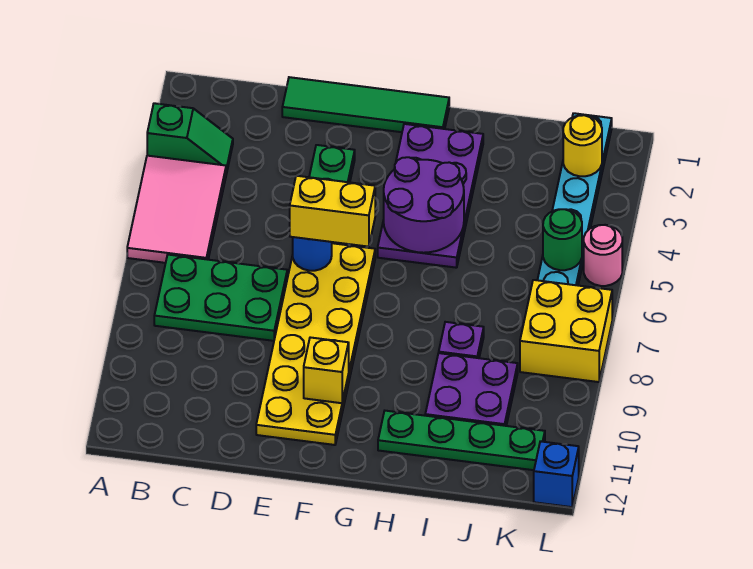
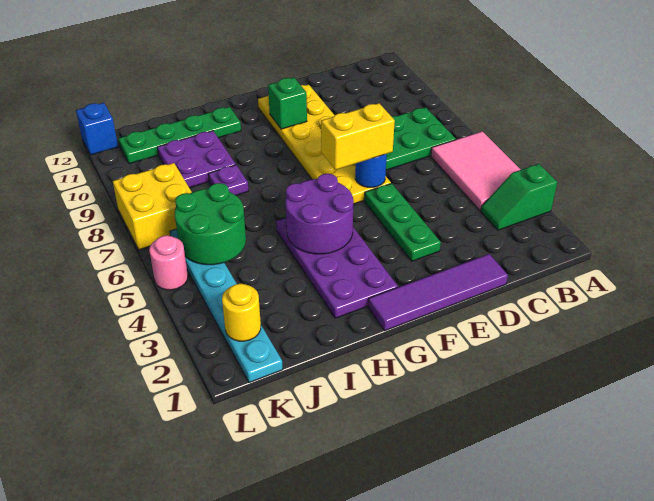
green 1x4 tile [282,77,449,132] -> purple 1x4 tile [368,254,508,331]
yellow 1x1 brick [304,337,349,403] -> green 1x1 brick [268,78,307,129]
green 1x1 round brick [543,209,582,270] -> green 2x2 round brick [175,183,246,265]

